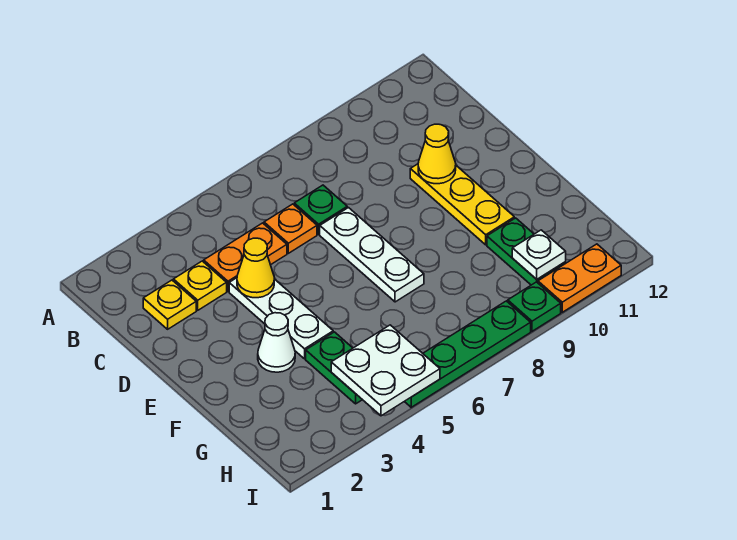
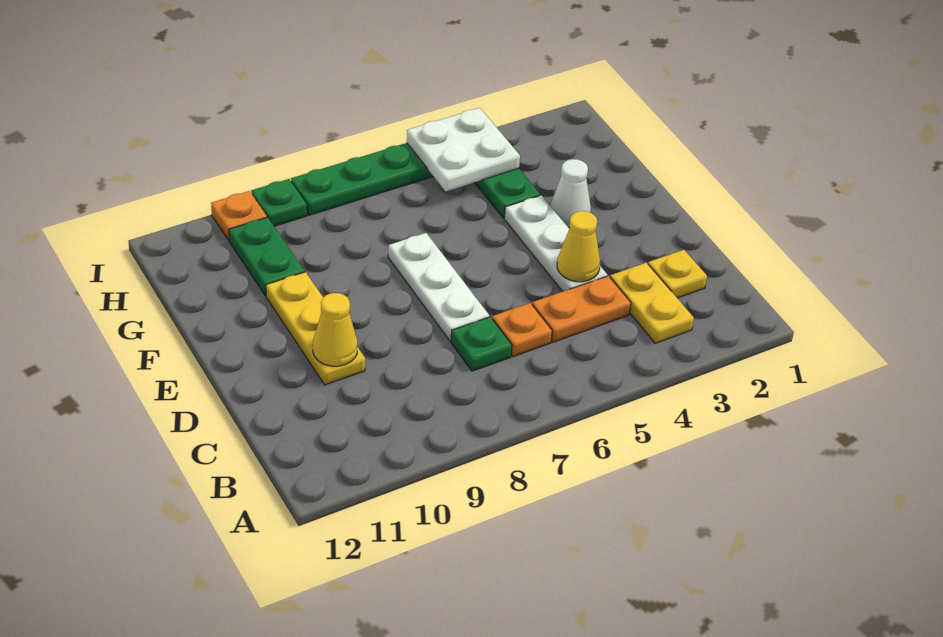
yellow 1x1 plate [173,261,227,310] -> yellow 1x2 plate [610,263,694,343]
white 1x1 plate [512,230,566,279] -> none
orange 1x2 plate [538,244,621,312] -> orange 1x1 plate [211,191,267,240]

